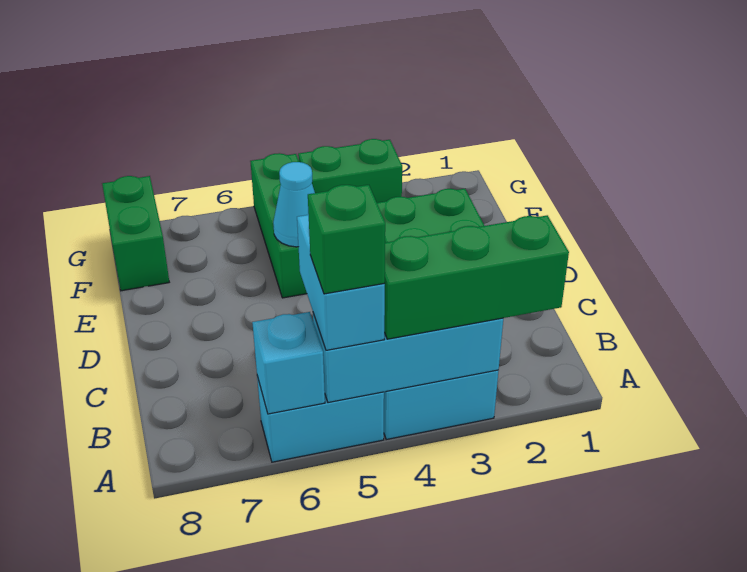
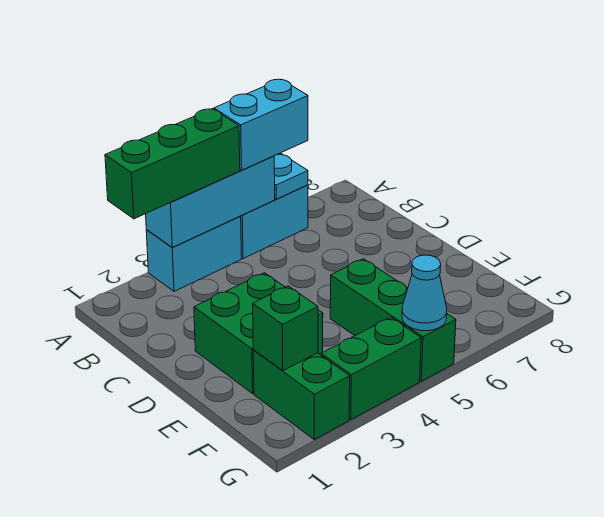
cyan 1x2 brick [297,215,385,350] -> cyan 1x2 brick turned to [214,79,308,170]
green 1x1 brick [308,185,385,294] -> green 1x1 brick moved to [253,286,318,371]
cyan 1x1 brick [252,312,325,414] -> cyan 1x1 plate [274,154,308,199]
cyan 1x1 cone [273,162,315,247] -> cyan 1x1 cone moved to [402,255,447,331]
green 1x2 brick [102,176,169,291] -> green 1x2 brick moved to [253,350,350,439]

